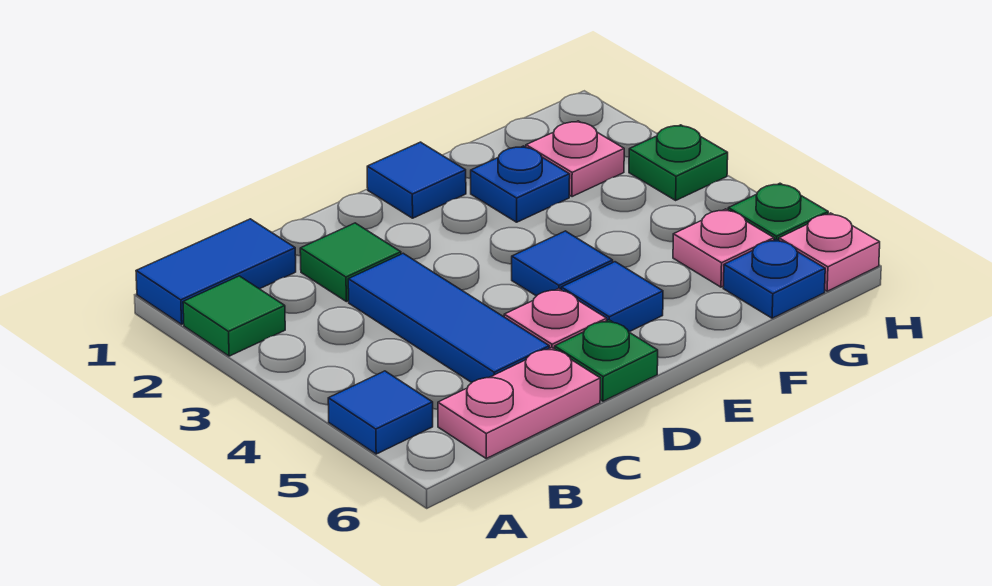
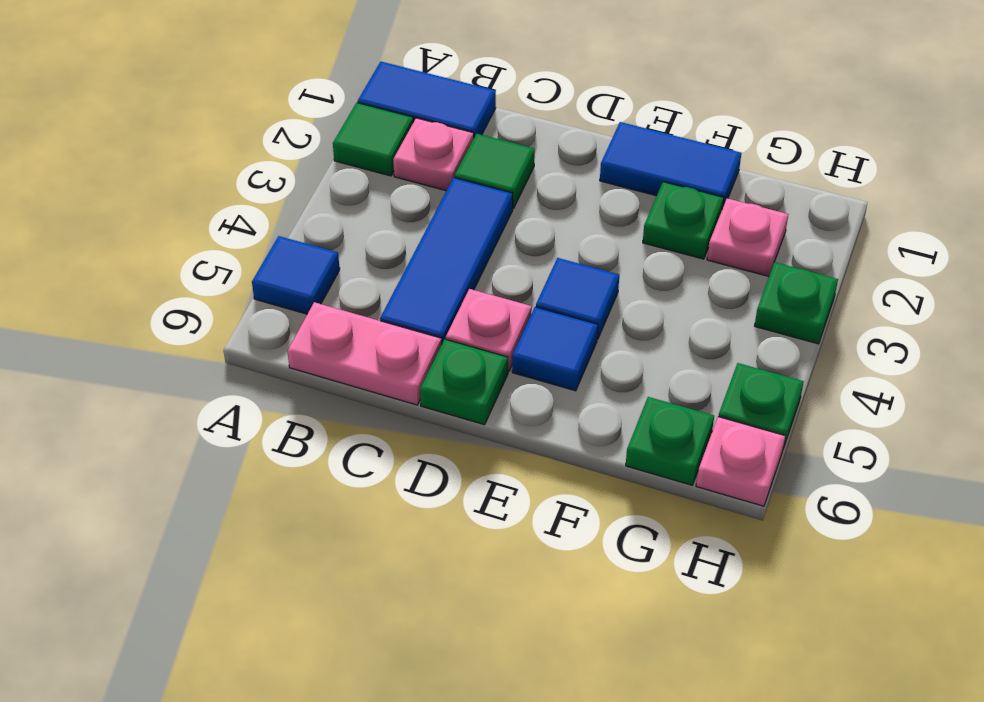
blue 1x1 tile [367,142,466,218] -> blue 1x2 tile [600,122,741,209]
blue 1x1 plate [471,146,570,222] -> green 1x1 plate [643,182,724,259]
pink 1x1 plate [673,209,774,287] -> pink 1x1 plate moved to [393,118,474,191]
blue 1x1 plate [723,239,825,318] -> green 1x1 plate [626,397,714,485]

